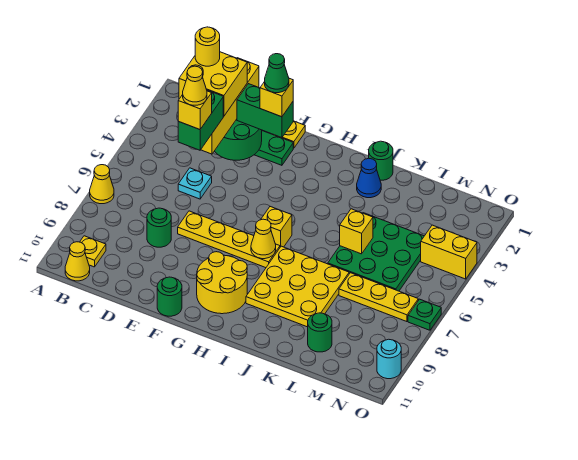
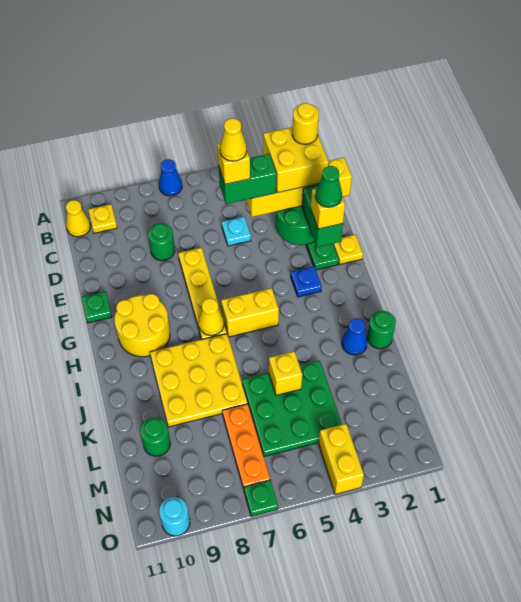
yellow 1x1 cone [90,165,114,204] -> blue 1x1 cone [159,159,182,196]
green 1x1 round brick [157,277,182,316] -> green 1x1 plate [81,292,112,323]
none -> blue 1x1 plate [291,266,322,297]
yellow 1x1 brick [261,207,292,247] -> yellow 1x2 brick [221,288,279,337]
yellow 1x3 plate [339,273,418,322] -> orange 1x3 plate [222,404,270,489]

